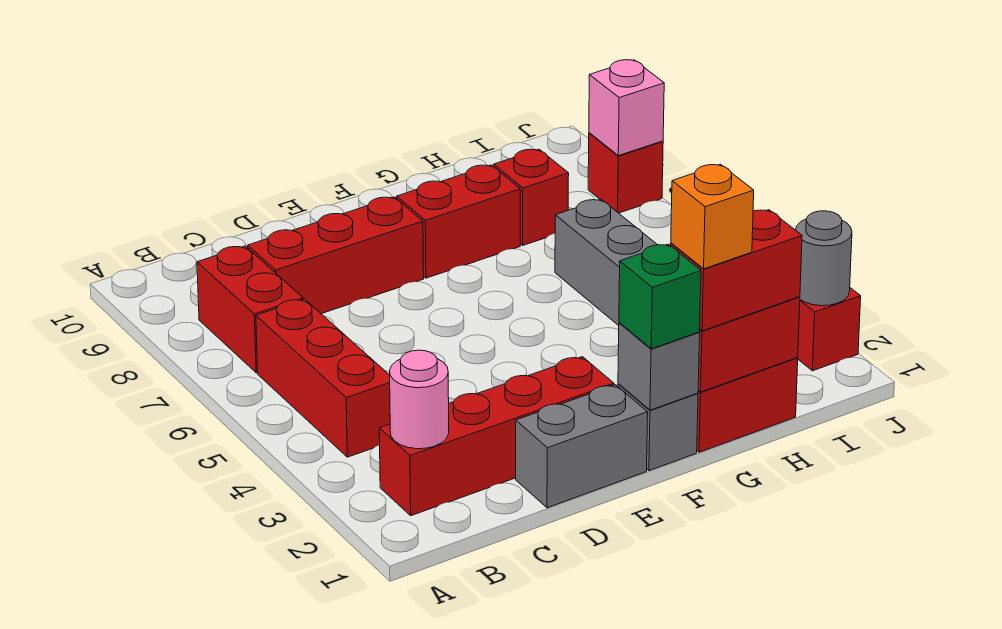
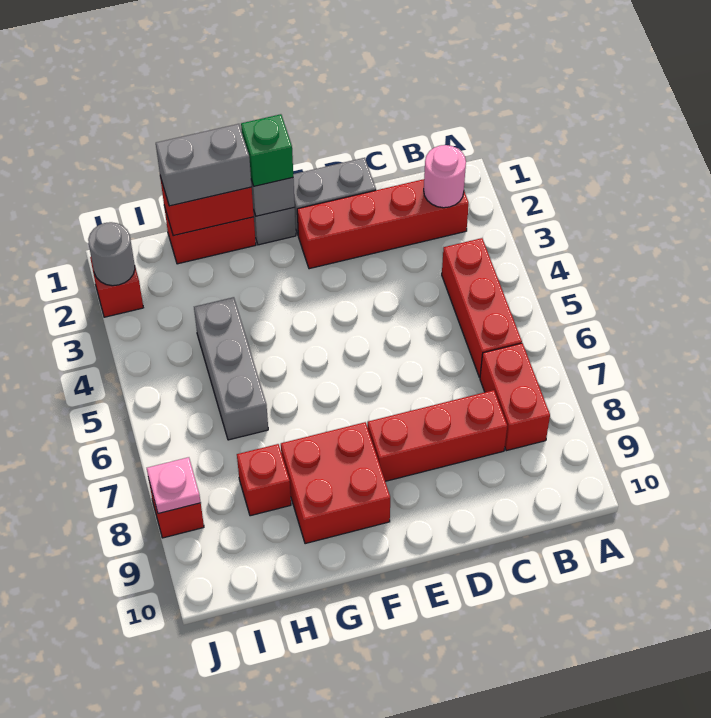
red 1x2 brick [397,165,520,278] -> red 2x2 brick [281,422,390,544]
red 1x2 brick [671,210,802,331] -> grey 1x2 brick [156,124,252,206]
orange 1x1 brick [671,164,754,269] -> none
pink 1x1 brick [589,60,664,156] -> pink 1x1 plate [147,457,201,514]

